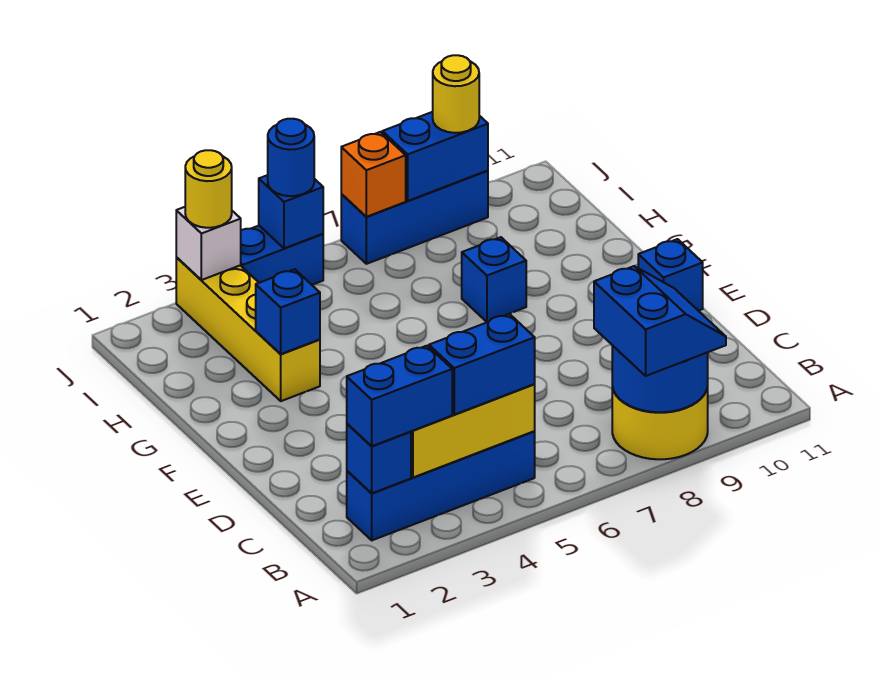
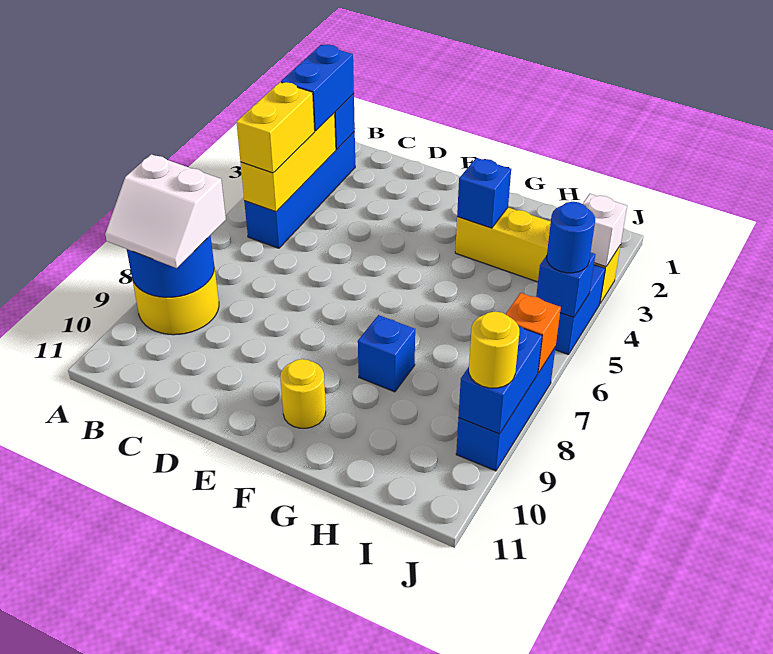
blue 2x2 slope [594,266,726,376] -> white 2x2 slope [105,154,226,268]
blue 1x2 brick [429,314,535,415] -> yellow 1x2 brick [236,82,315,173]
blue 1x1 brick [638,239,703,311] -> none
yellow 1x1 round brick [185,150,232,228] -> yellow 1x1 round brick moved to [280,359,326,428]

